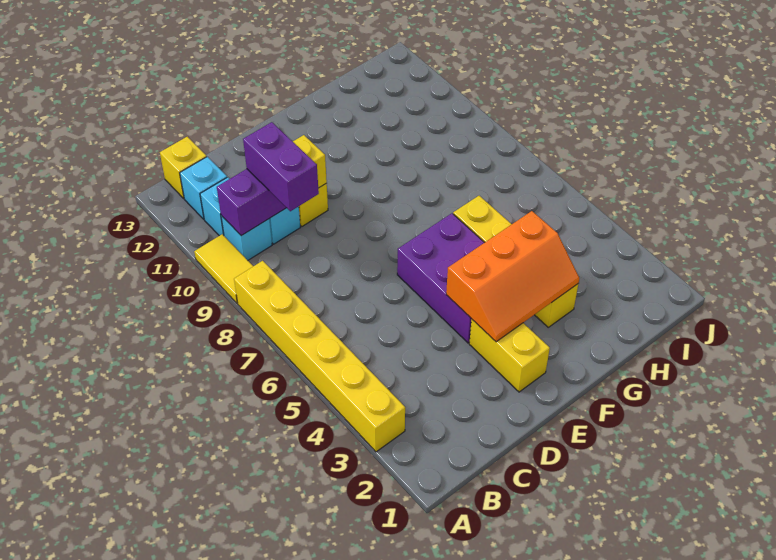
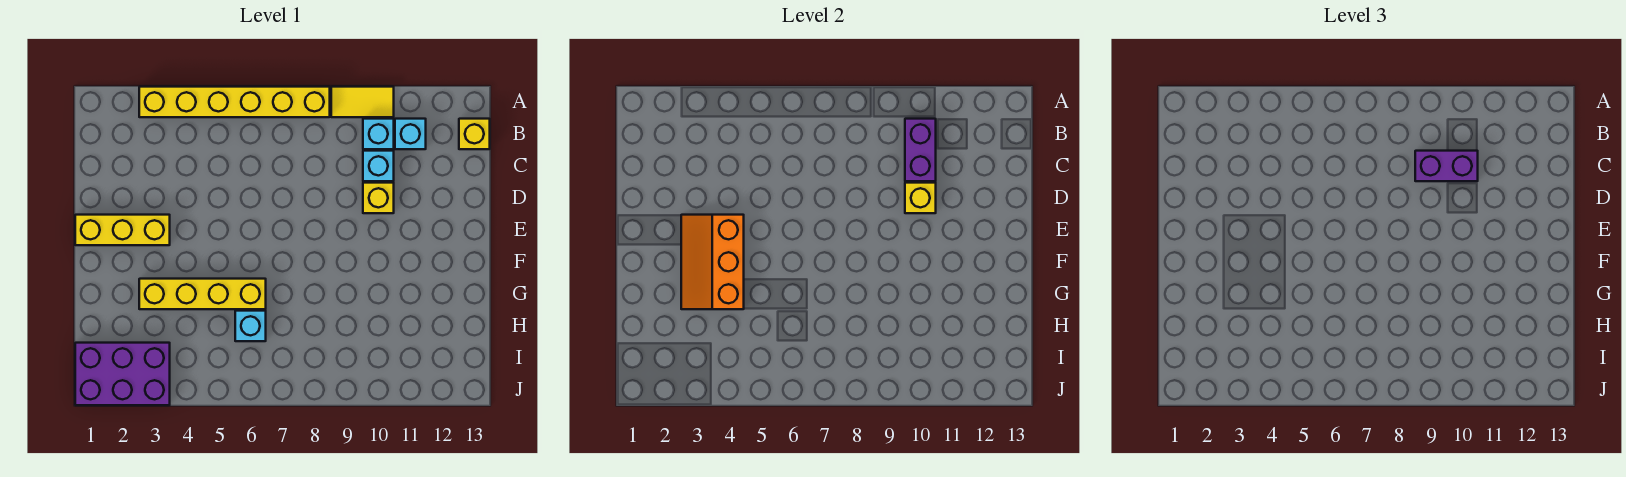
cyan 1x1 brick [180,157,227,219] -> cyan 1x1 brick moved to [235,311,266,341]
yellow 1x2 brick [469,319,550,392] -> yellow 1x3 brick [75,215,170,245]
purple 2x3 brick [397,213,485,343] -> purple 2x3 brick moved to [75,343,170,405]

